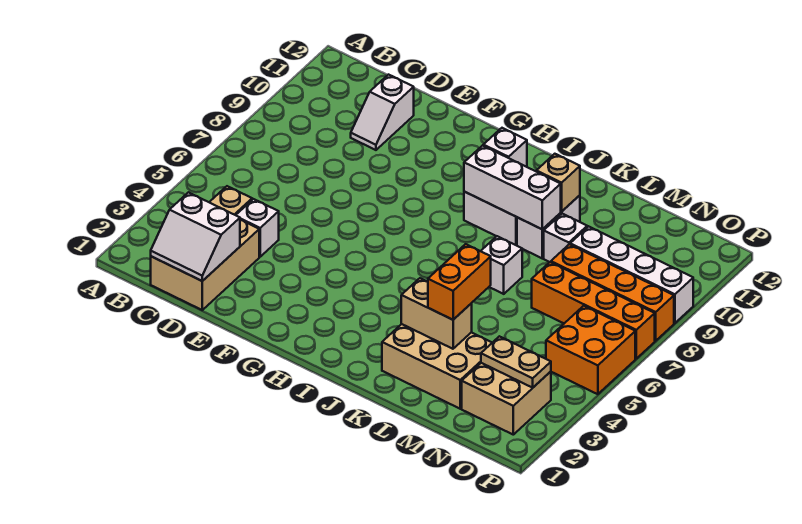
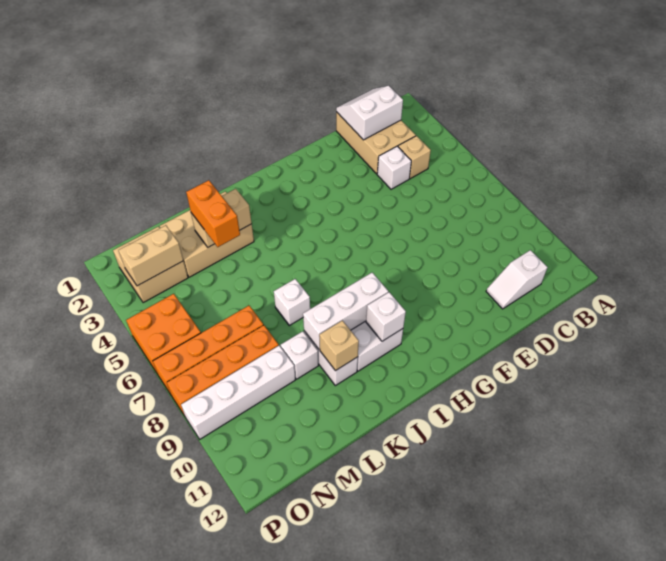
white 1x2 slope [351,75,414,150] -> white 1x2 slope turned to [486,250,547,309]
tan 1x2 plate [481,336,551,388] -> tan 1x2 brick [118,225,183,286]

